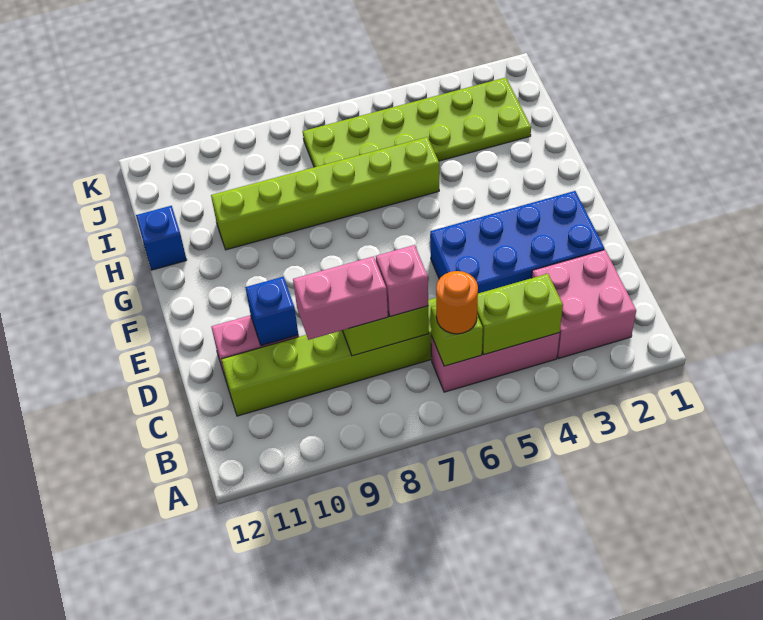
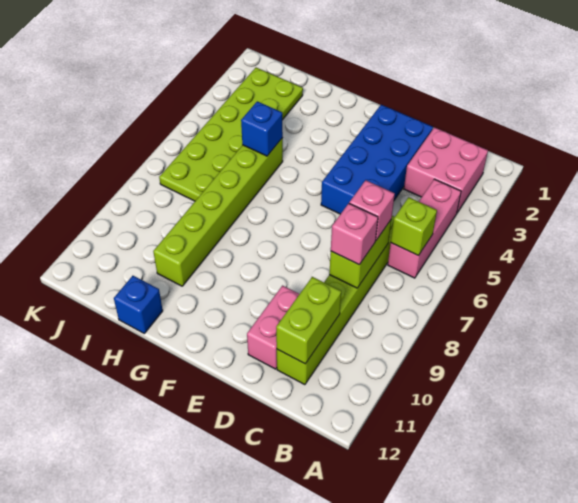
lime 1x2 brick [477,274,563,355] -> lime 1x2 brick moved to [276,277,341,364]
orange 1x1 round brick [436,271,478,334] -> none
pink 1x2 brick [293,256,388,340] -> pink 1x1 brick [331,203,378,265]
blue 1x1 brick [245,277,298,346] -> blue 1x1 brick moved to [241,101,283,156]

